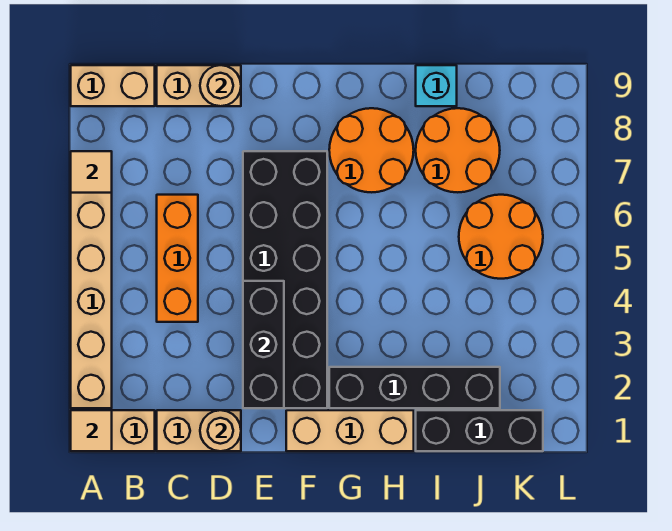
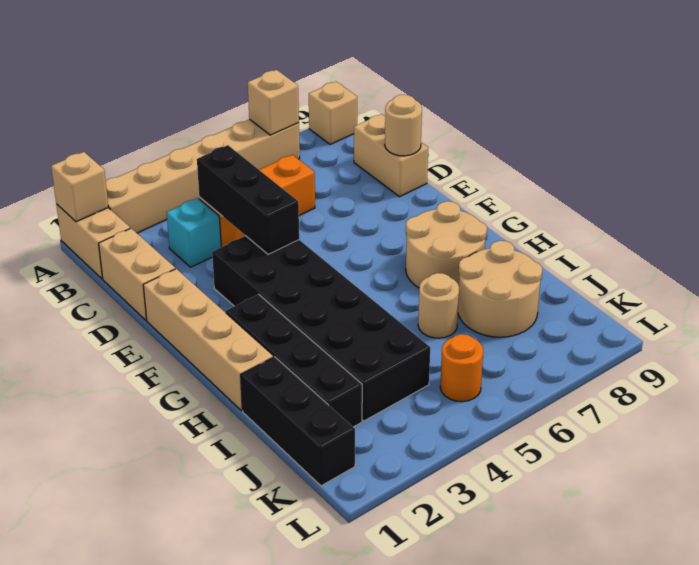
tan 1x1 tile [71,410,112,451] -> tan 1x1 brick [51,152,108,222]
tan 1x1 tile [71,151,112,193] -> tan 1x1 brick [248,70,299,135]
tan 1x2 brick [71,65,155,106] -> tan 1x1 brick [309,82,357,144]
tan 1x1 round brick [200,410,241,451] -> tan 1x1 round brick moved to [418,273,459,338]
black 2x6 brick [243,151,327,408] -> black 2x6 brick turned to [212,236,430,421]
black 1x3 brick [243,281,284,408] -> black 1x3 brick turned to [197,145,299,254]
tan 1x3 brick [286,410,414,451] -> tan 1x4 brick [143,269,273,411]
orange 2x2 round brick [329,108,414,192] -> tan 2x2 round brick [406,201,487,288]
orange 2x2 round brick [416,108,500,192] -> tan 2x2 round brick [458,241,542,337]
cyan 1x1 brick [416,65,457,106] -> cyan 1x1 brick moved to [167,198,221,267]
orange 2x2 round brick [459,195,543,279] -> orange 1x1 round brick [440,334,483,402]

